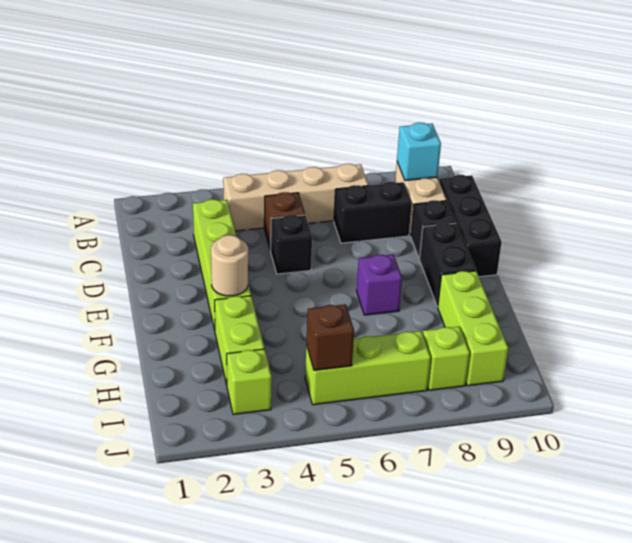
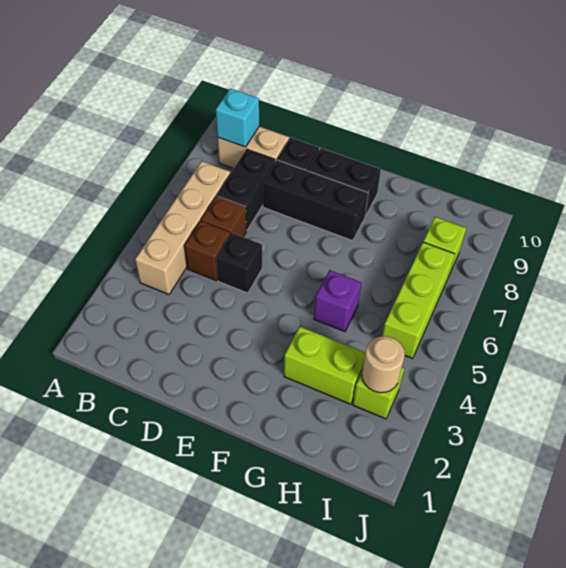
lime 1x4 brick [193,199,251,330] -> none
black 1x3 brick [439,175,502,277] -> black 1x3 brick moved to [263,160,368,241]
tan 1x1 round brick [211,235,248,296] -> tan 1x1 round brick moved to [362,336,405,393]
purple 1x1 brick [357,254,402,315] -> purple 1x1 brick moved to [314,270,361,332]
lime 1x3 brick [438,271,508,386] -> none
brown 1x1 brick [306,304,354,370] -> brown 1x1 brick moved to [201,196,246,237]

